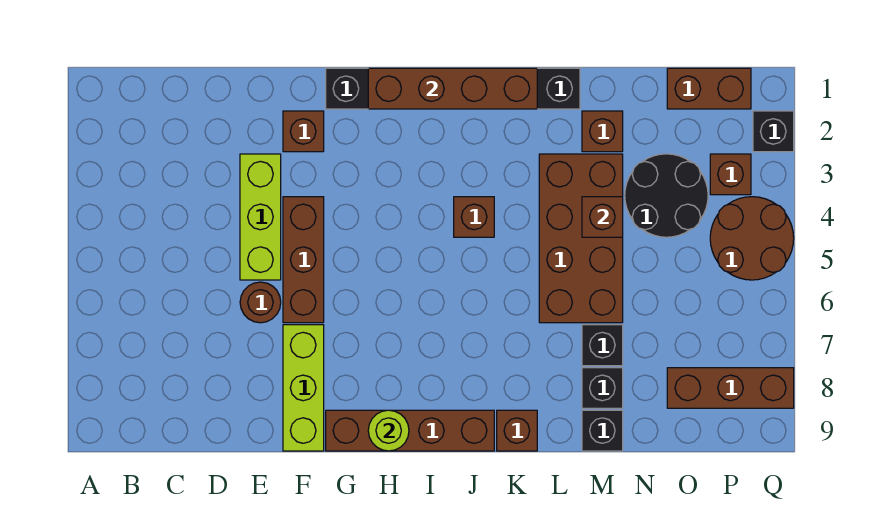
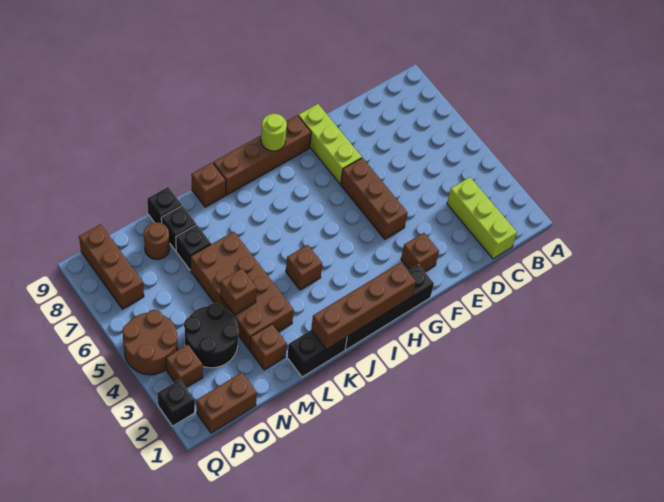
lime 1x3 brick [240,154,281,280] -> lime 1x3 brick moved to [447,177,517,259]
brown 1x1 round brick [240,282,281,323] -> brown 1x1 round brick moved to [144,222,170,260]
brown 1x3 brick [667,368,794,408] -> brown 1x3 brick turned to [79,224,144,309]

